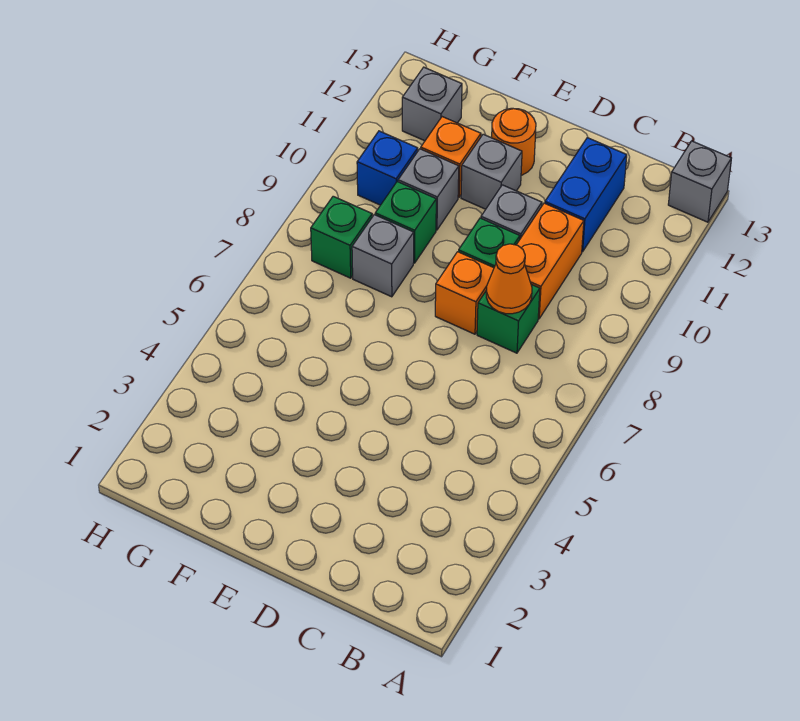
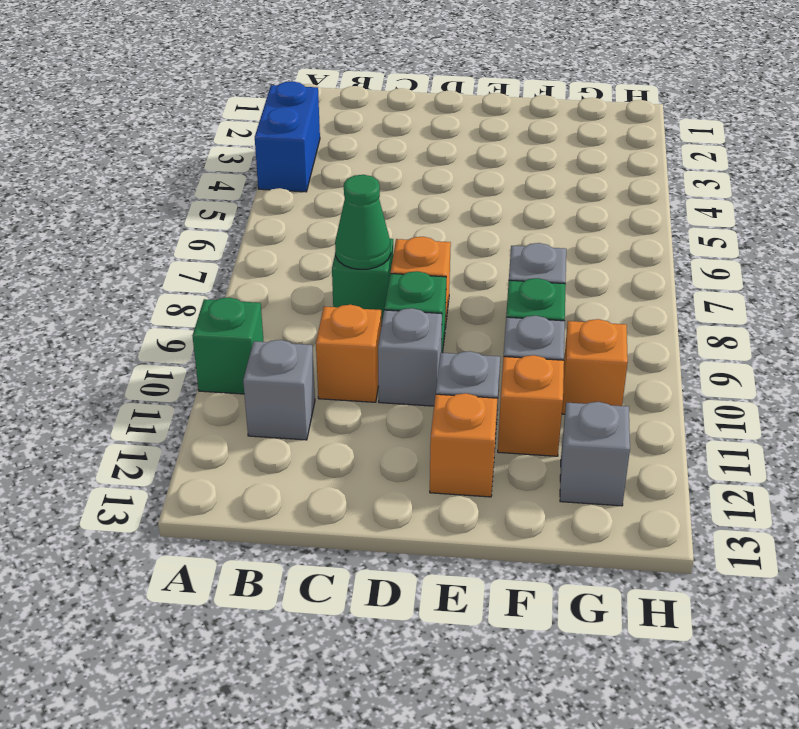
grey 1x1 brick [668,141,731,222] -> grey 1x1 brick moved to [243,340,315,440]
orange 1x1 cone [486,244,532,314] -> green 1x1 cone [335,175,391,269]
orange 1x2 brick [517,203,584,319] -> orange 1x1 brick [316,305,381,402]
blue 1x2 brick [545,138,627,252] -> blue 1x2 brick moved to [255,81,320,192]
orange 1x1 round brick [492,108,536,175] -> orange 1x1 brick [430,393,498,497]
green 1x1 brick [311,196,372,278] -> green 1x1 brick moved to [193,297,264,394]
blue 1x1 brick [357,131,418,205] -> orange 1x1 brick [562,319,628,414]

